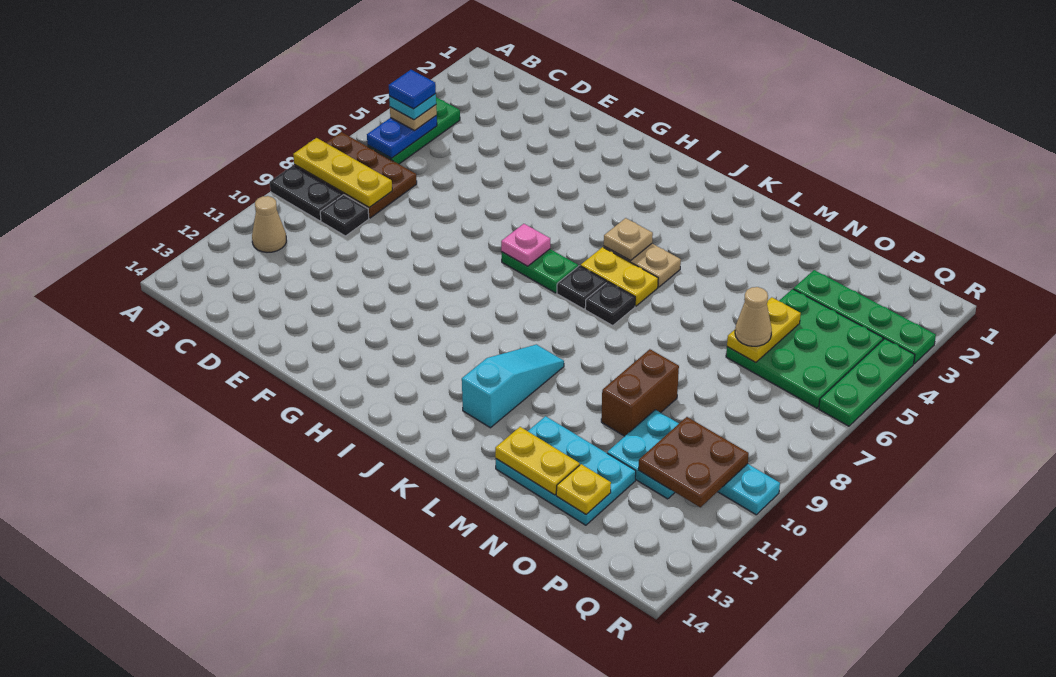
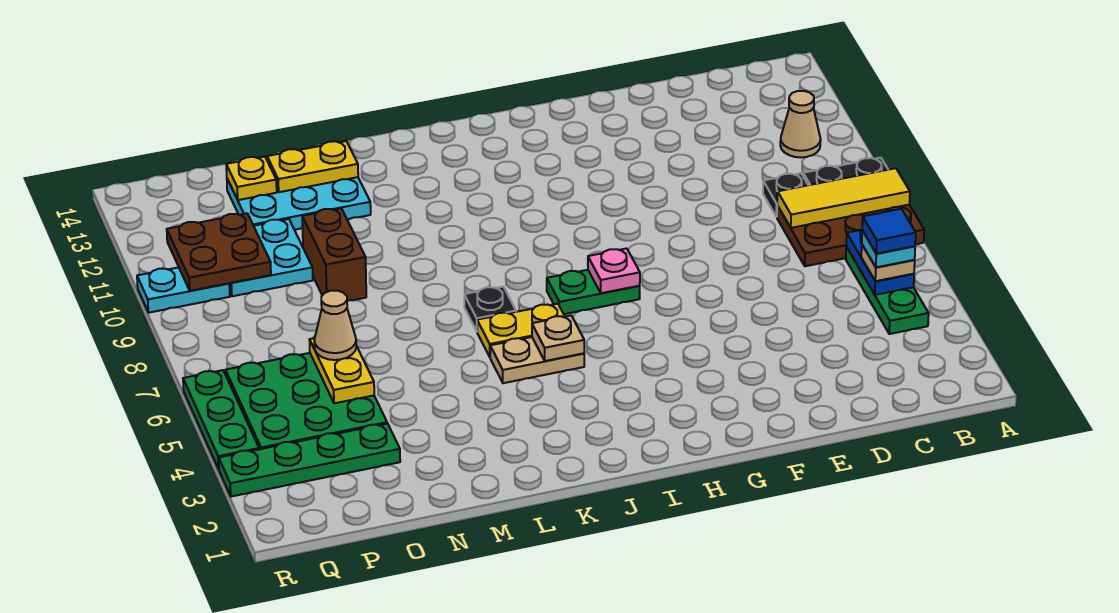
yellow 1x3 plate [293,138,392,207] -> yellow 1x3 tile [777,168,910,228]
black 1x1 plate [557,266,607,309] -> none
cyan 1x3 slope [462,344,564,428] -> none

